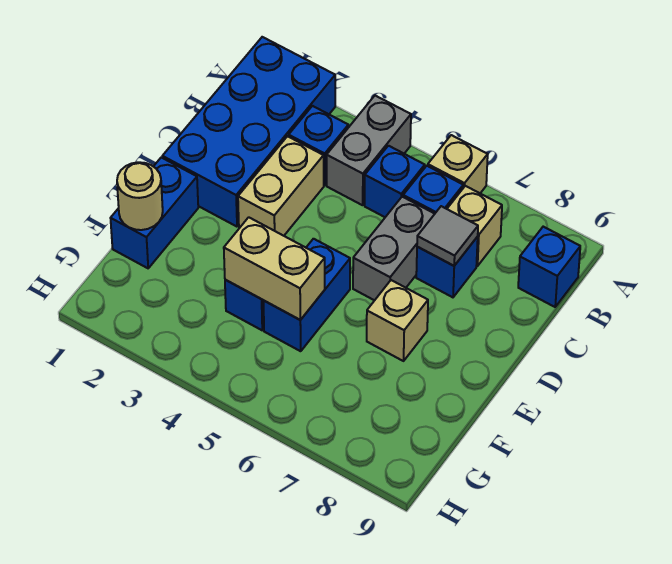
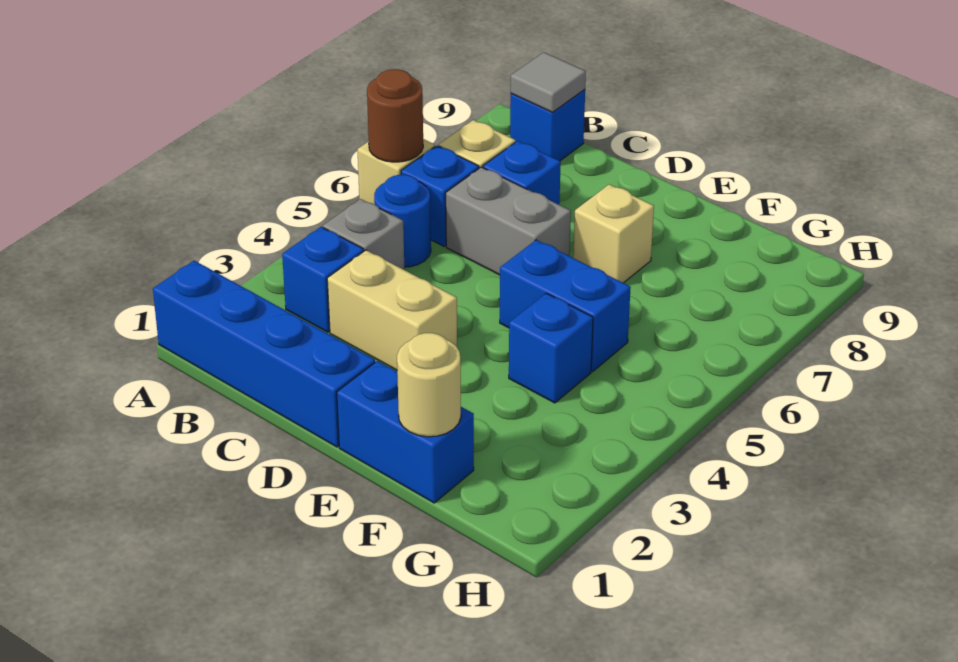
blue 2x4 brick [162,37,335,227] -> blue 1x4 brick [153,261,375,447]
grey 1x2 brick [327,96,411,205] -> grey 1x1 brick [323,199,404,270]
none -> brown 1x1 round brick [367,69,423,162]
blue 1x1 brick [365,146,425,217] -> blue 1x1 round brick [374,175,431,267]
grey 1x1 tile [417,206,478,266] -> grey 1x1 tile moved to [511,52,586,112]
tan 1x2 brick [224,217,325,320] -> none

